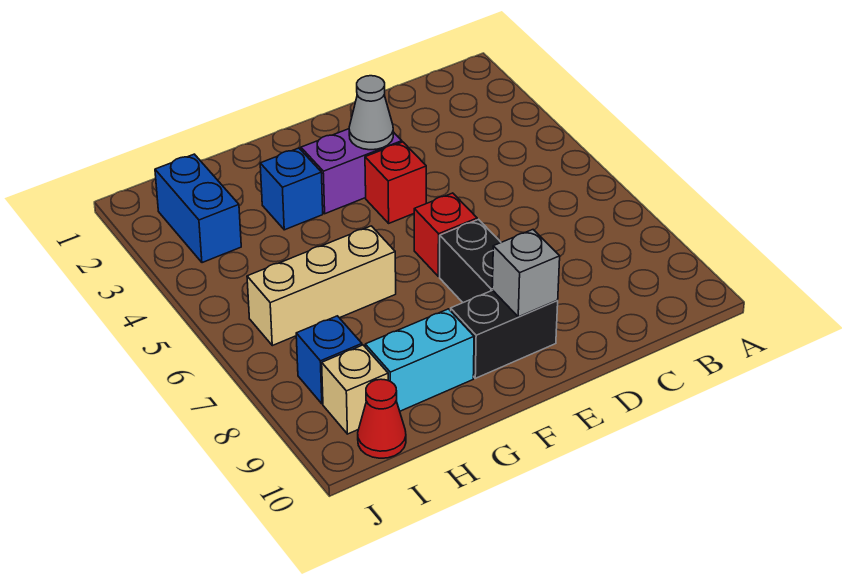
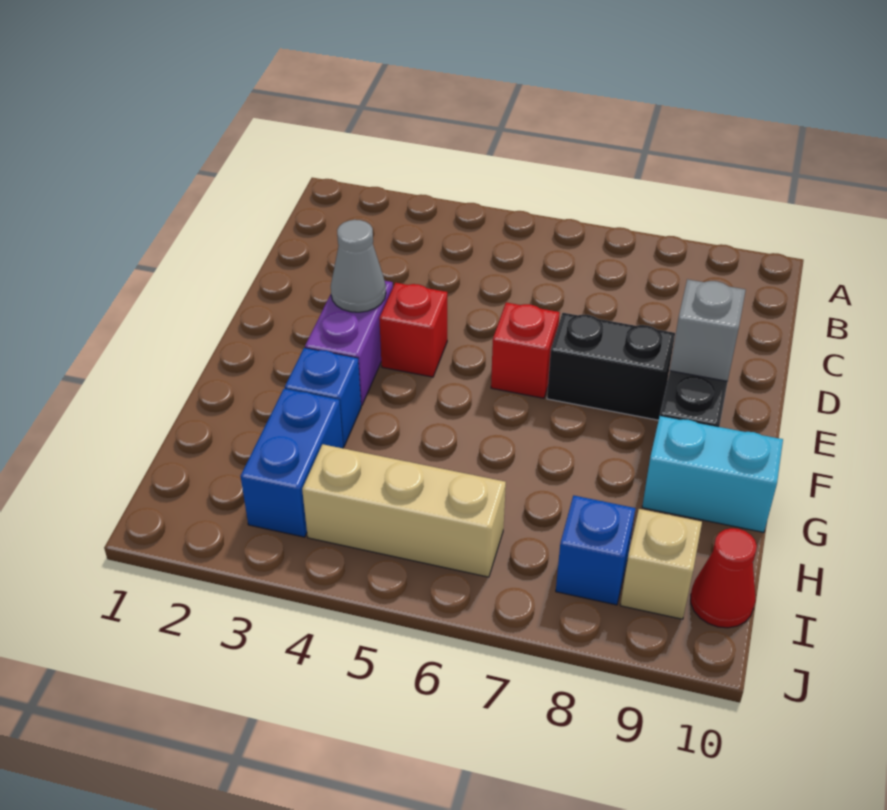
tan 1x3 brick [247,226,396,346] -> tan 1x3 brick turned to [302,444,506,577]
cyan 1x2 brick [365,309,474,411] -> cyan 1x2 brick turned to [642,416,783,532]
blue 1x2 brick [155,154,241,263] -> blue 1x2 brick turned to [241,389,343,537]

